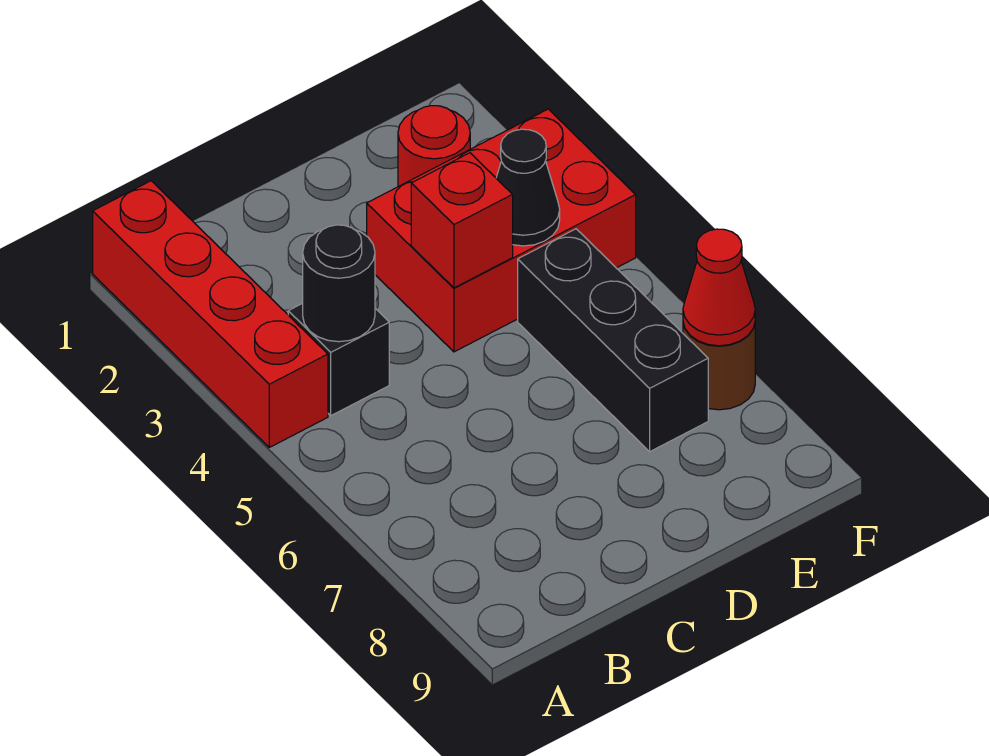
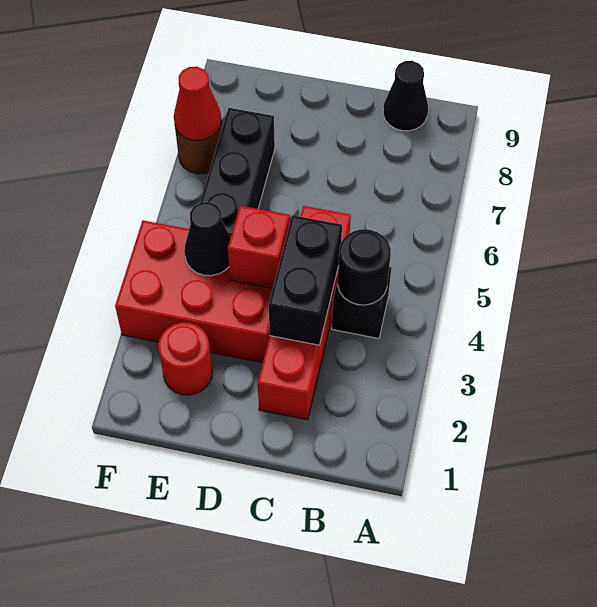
red 1x4 brick [93,181,328,447] -> red 1x4 brick moved to [258,206,351,420]
none -> black 1x1 cone [383,61,428,131]
none -> black 1x2 brick [269,215,342,345]

